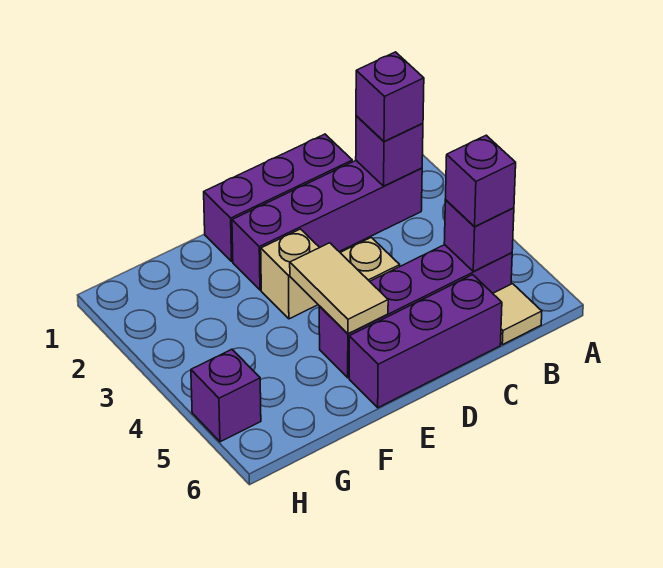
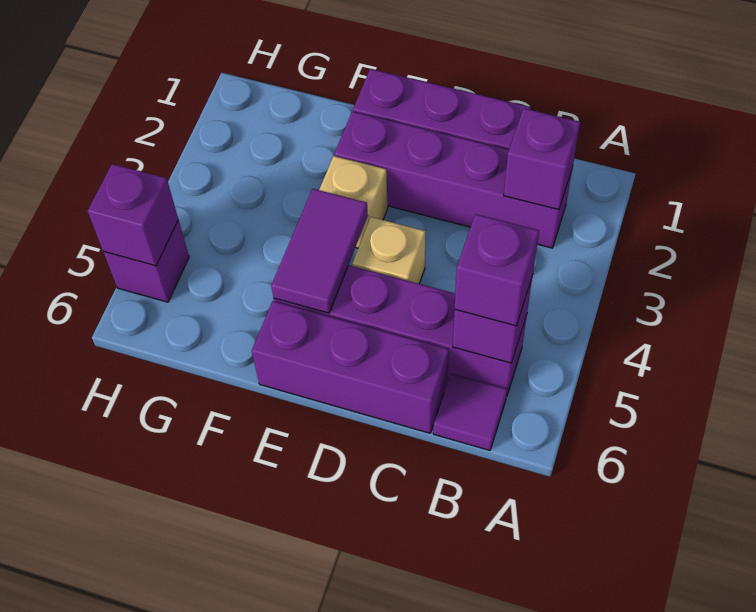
purple 1x1 brick [356,52,424,141] -> purple 1x1 brick moved to [88,164,178,266]
tan 1x1 tile [493,284,542,345] -> purple 1x1 tile [433,373,507,450]
tan 1x2 tile [290,243,388,334] -> purple 1x2 tile [271,189,368,313]

